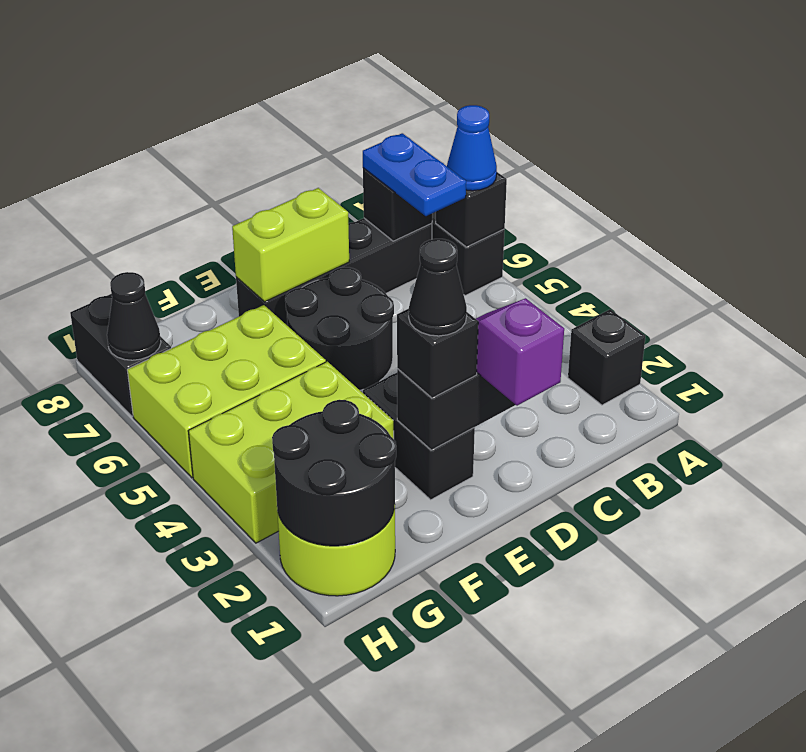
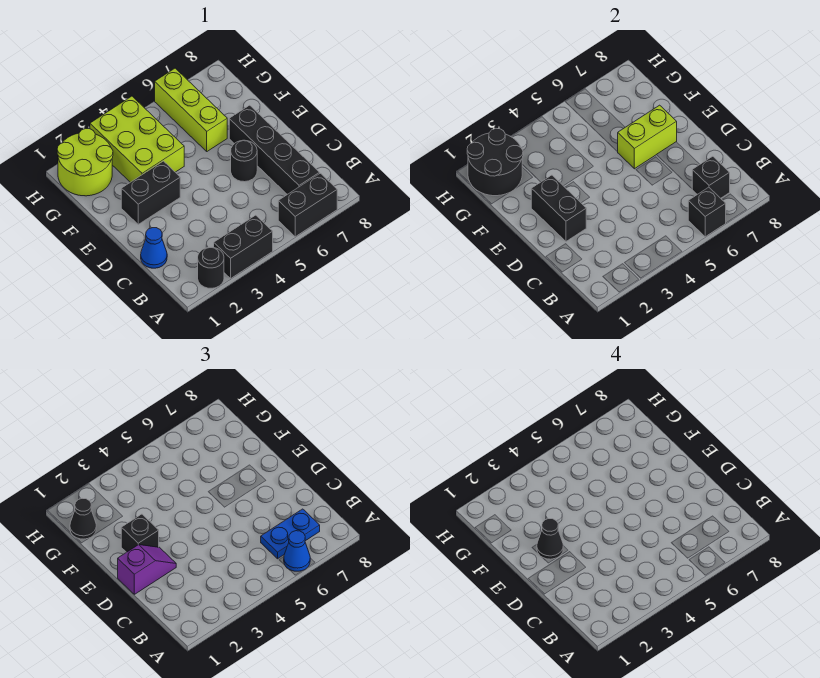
black 1x1 brick [568,309,645,405] -> black 1x1 round brick [198,247,224,288]
none -> blue 1x1 cone [141,228,167,268]
black 2x2 round brick [285,267,394,390] -> black 1x1 round brick [231,140,257,182]
lime 1x2 brick [232,188,349,302] -> lime 1x2 brick turned to [618,105,677,169]
lime 2x3 brick [127,305,326,478] -> lime 1x3 brick [155,68,227,151]
black 1x2 brick [70,294,171,416] -> black 1x2 brick moved to [214,215,273,278]
black 1x1 cone [107,272,161,360] -> black 1x1 cone moved to [70,498,96,539]

